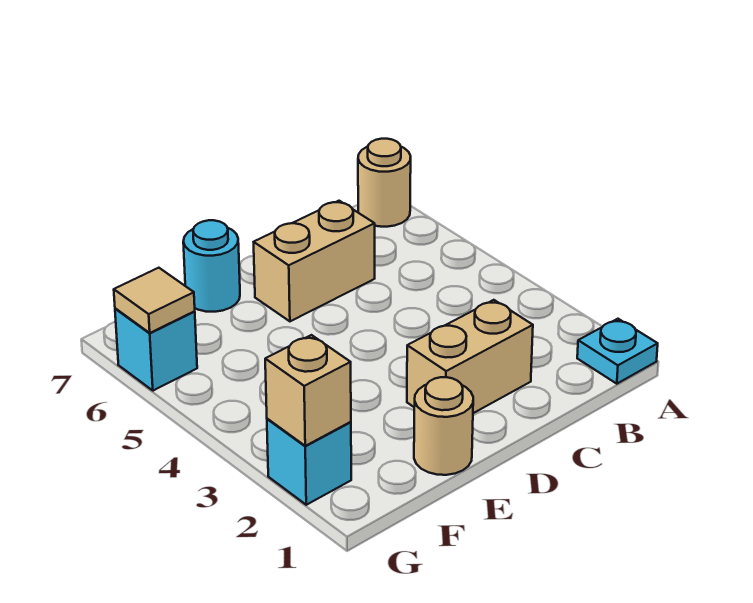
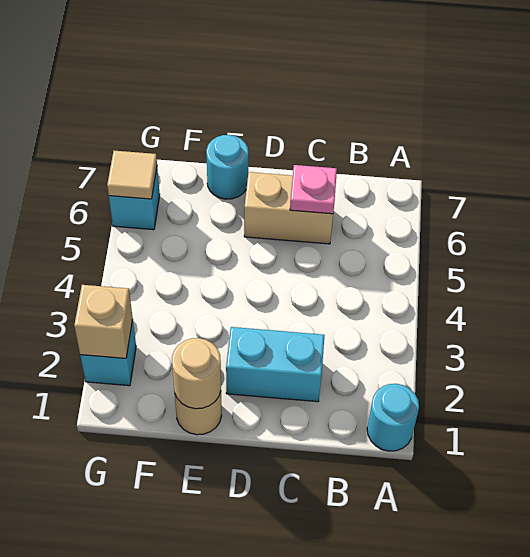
cyan 1x1 plate [577,319,658,384] -> cyan 1x1 round brick [367,384,419,451]
tan 1x1 round brick [358,139,411,227] -> tan 1x1 round brick moved to [172,338,221,409]
tan 1x2 brick [407,300,533,413] -> cyan 1x2 brick [226,327,324,402]
none -> pink 1x1 plate [290,165,337,214]

